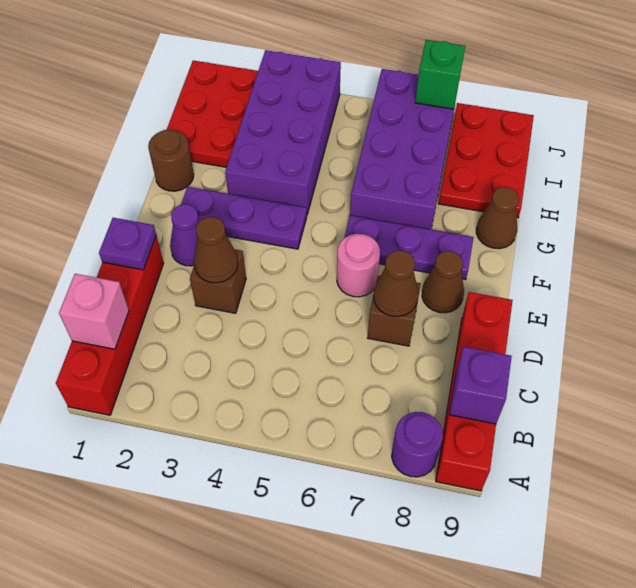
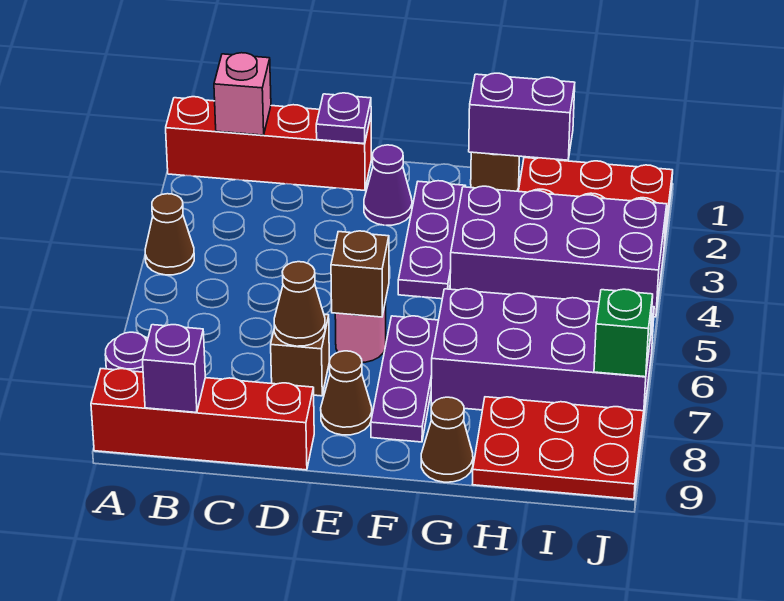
brown 1x1 brick [190,249,246,313] -> brown 1x1 brick moved to [331,231,389,317]
brown 1x1 cone [194,217,238,283] -> brown 1x1 cone moved to [145,194,194,275]
none -> purple 1x2 brick [469,73,575,160]

